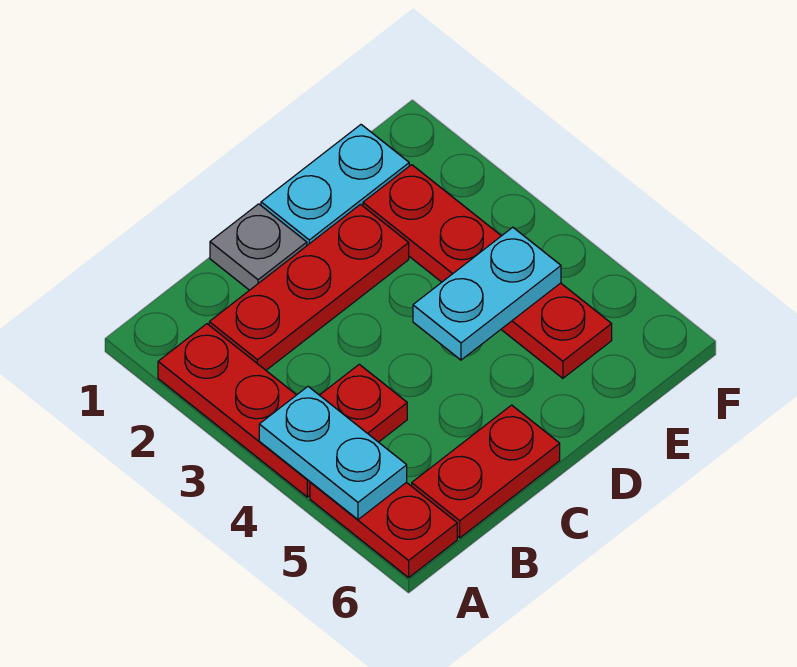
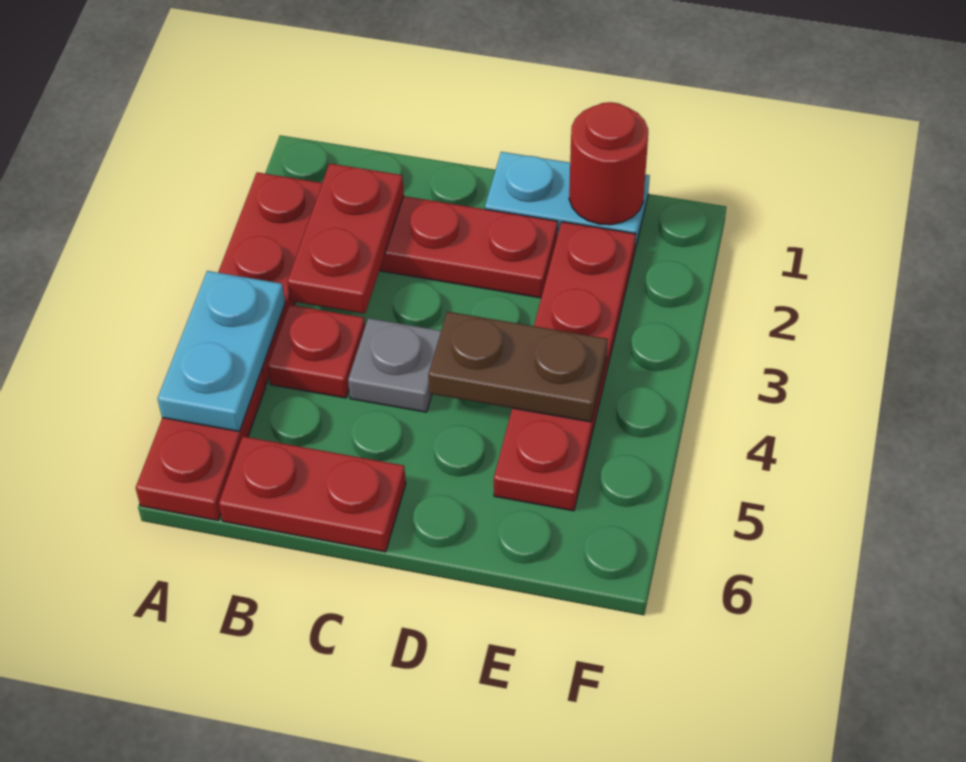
none -> red 1x2 plate [287,164,404,314]
grey 1x1 plate [210,204,307,290] -> grey 1x1 plate moved to [348,318,441,412]
cyan 1x2 plate [413,227,561,360] -> brown 1x2 plate [428,312,608,422]
none -> red 1x1 round brick [569,102,648,225]

